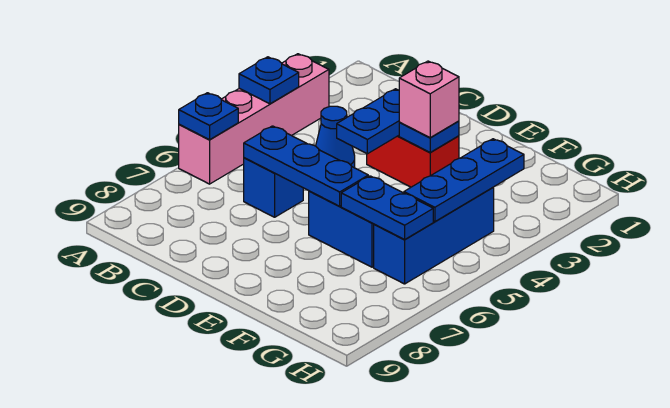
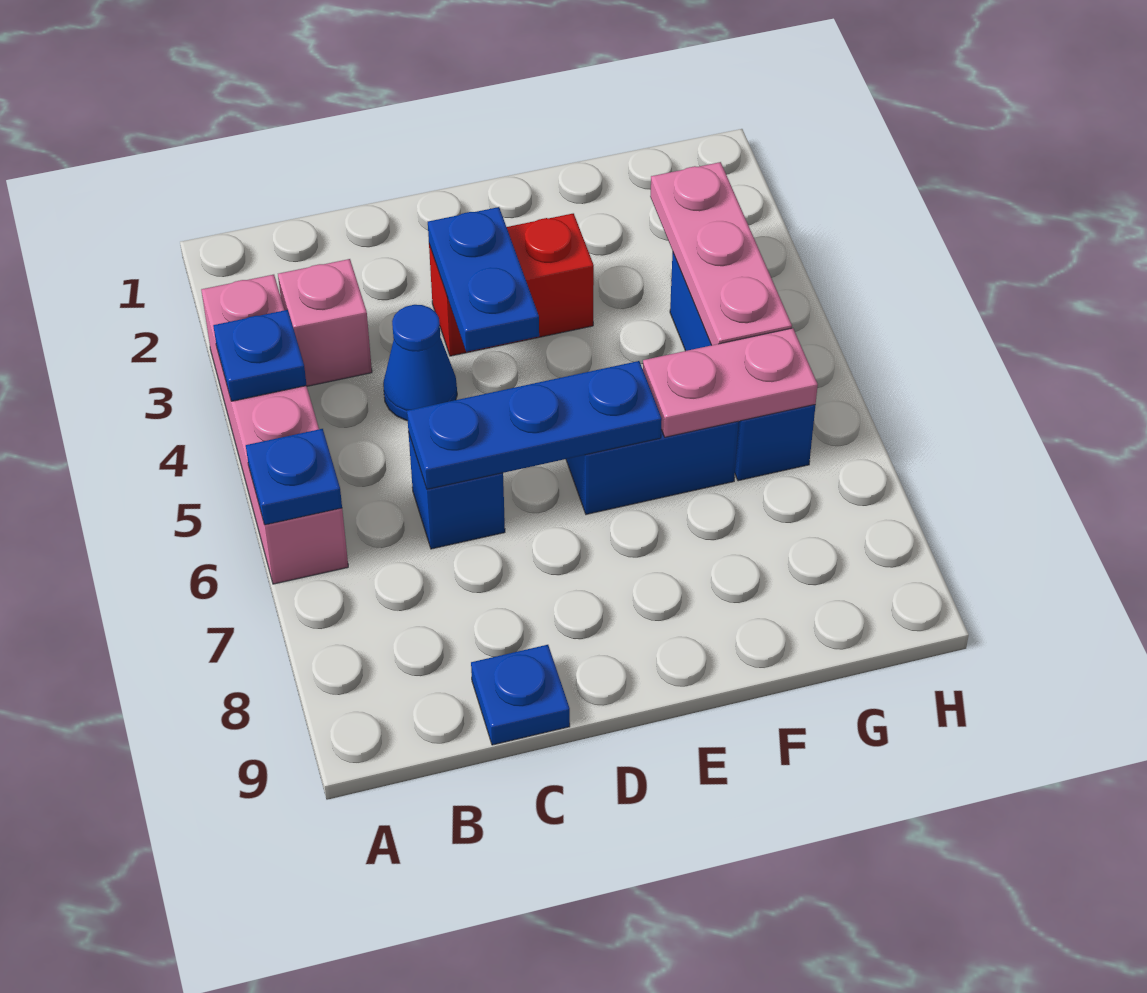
blue 1x1 plate [399,121,459,152] -> blue 1x1 plate moved to [471,645,570,745]
pink 1x1 brick [399,61,459,138] -> pink 1x1 brick moved to [278,259,372,386]
blue 1x2 plate [341,176,433,239] -> pink 1x2 plate [643,328,818,437]
blue 1x3 plate [404,139,524,222] -> pink 1x3 plate [650,162,792,345]

